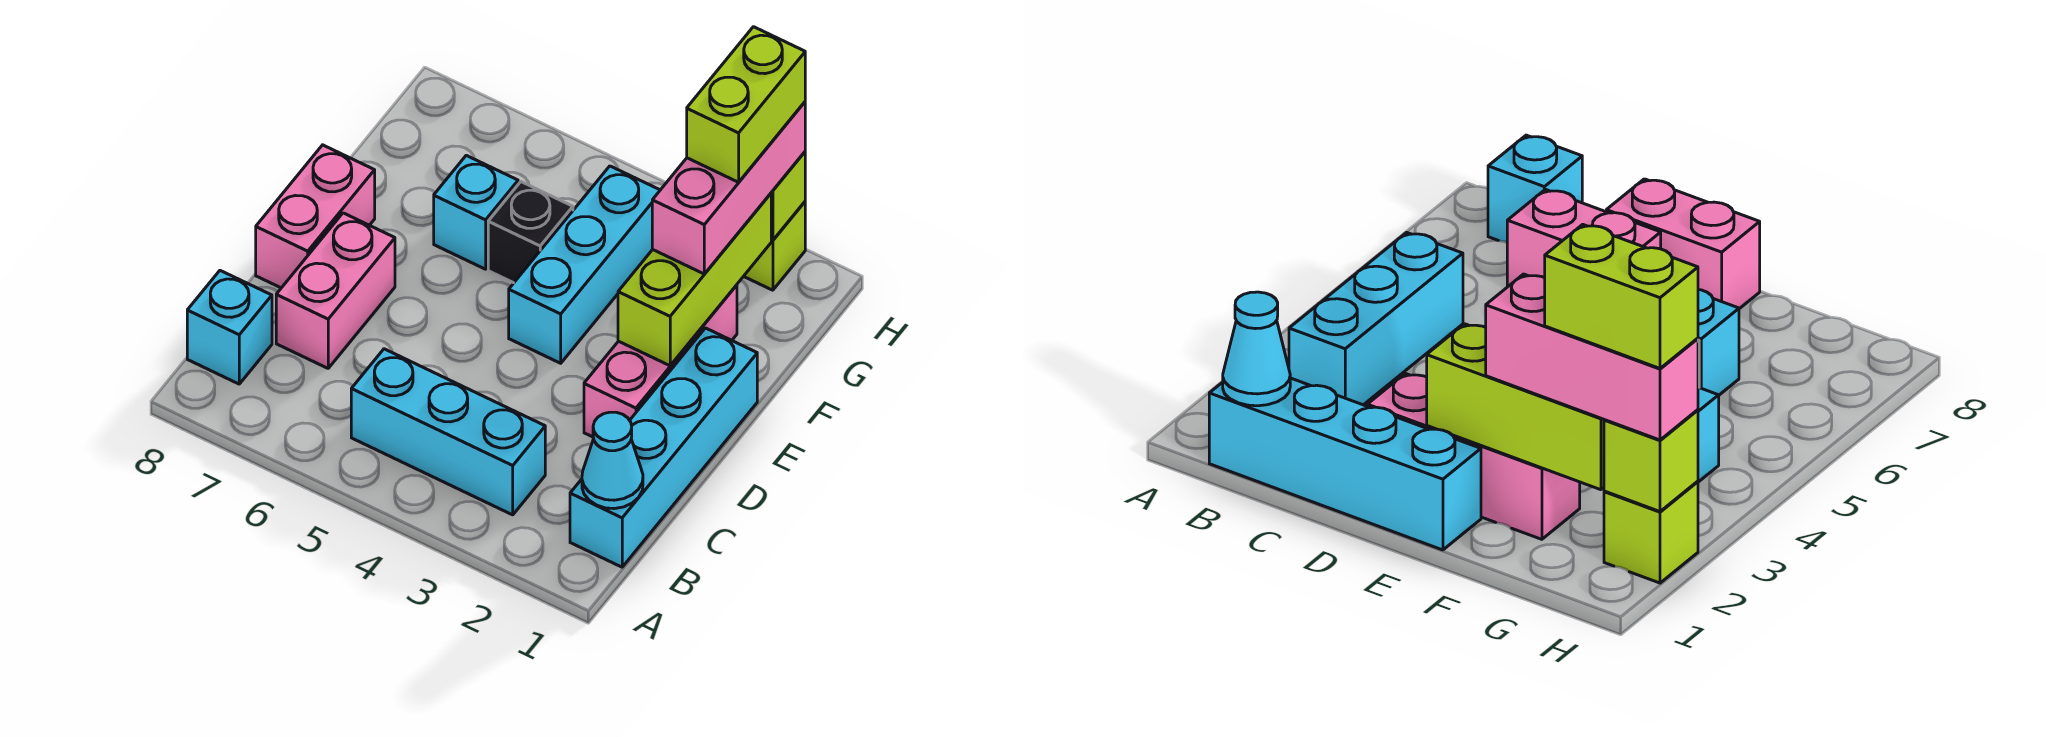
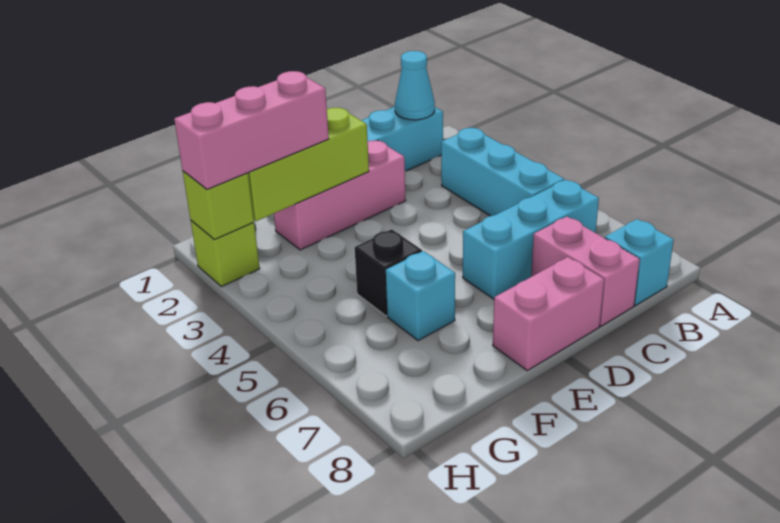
pink 1x2 brick [276,213,395,368] -> pink 1x2 brick turned to [531,217,640,326]
cyan 1x3 brick [509,166,660,363] -> cyan 1x3 brick moved to [463,180,599,299]
lime 1x2 brick [687,27,805,182] -> none

